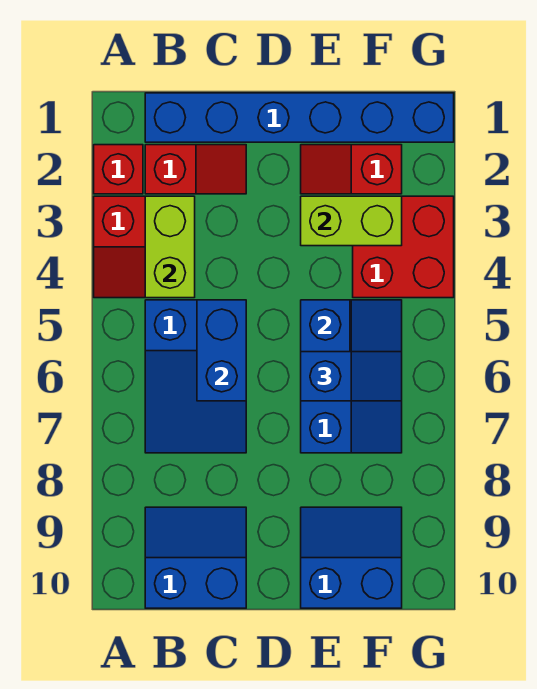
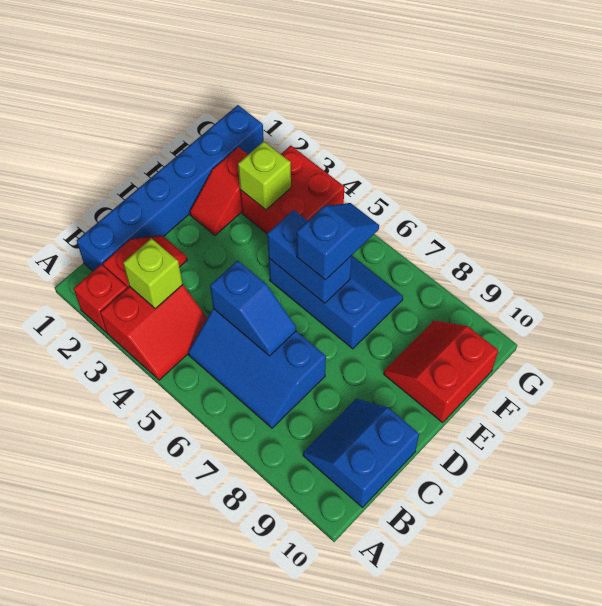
lime 1x2 brick [145,196,195,298] -> lime 1x1 brick [123,238,183,309]
blue 2x3 slope [145,300,246,453] -> blue 2x3 slope turned to [188,308,326,428]
blue 1x2 brick [197,300,246,401] -> blue 1x2 slope [210,260,296,356]
lime 1x2 brick [301,196,402,246] -> lime 1x1 brick [238,141,291,210]
blue 2x2 slope [301,507,402,608] -> red 2x2 slope [384,320,498,423]

